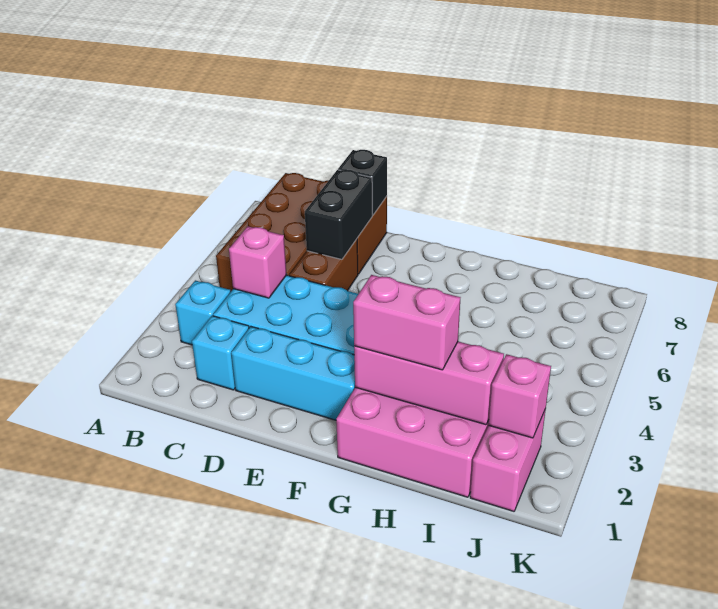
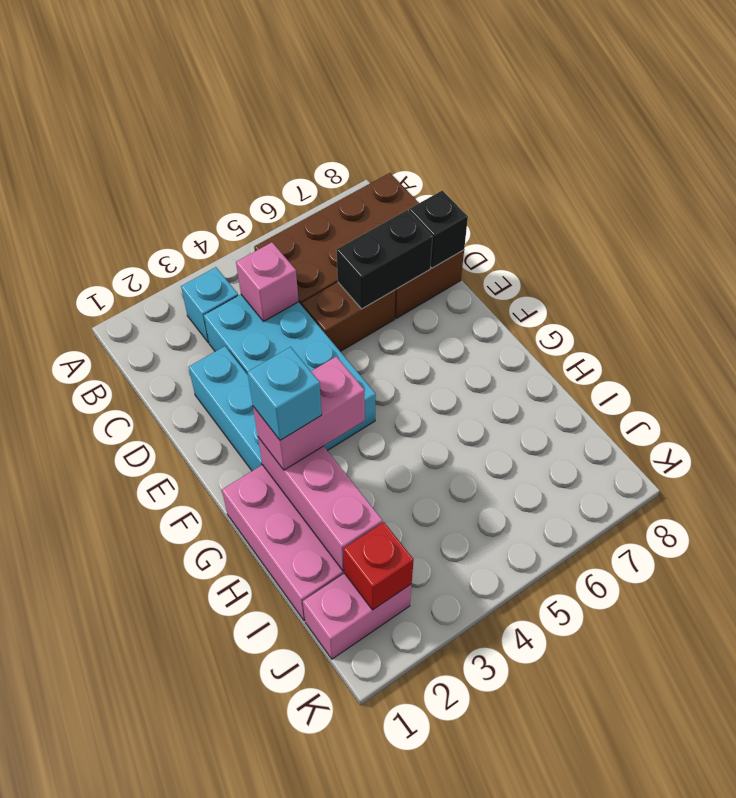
cyan 1x1 brick [192,316,249,390] -> cyan 1x1 brick moved to [247,347,322,440]
pink 1x2 brick [353,275,460,370] -> pink 1x2 brick turned to [253,356,365,470]
pink 1x1 brick [489,354,551,438] -> red 1x1 brick [343,522,414,610]

